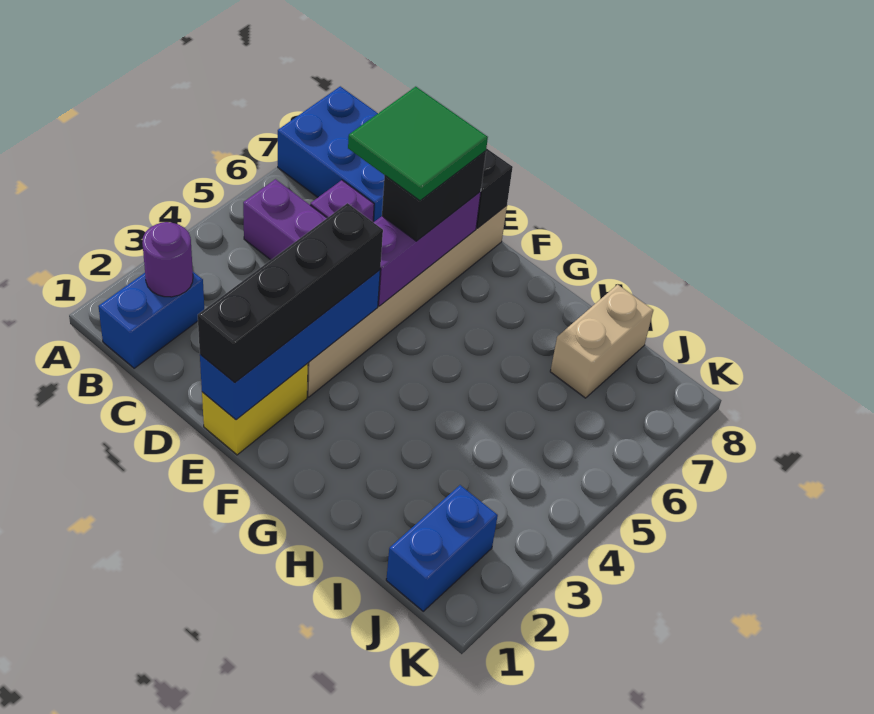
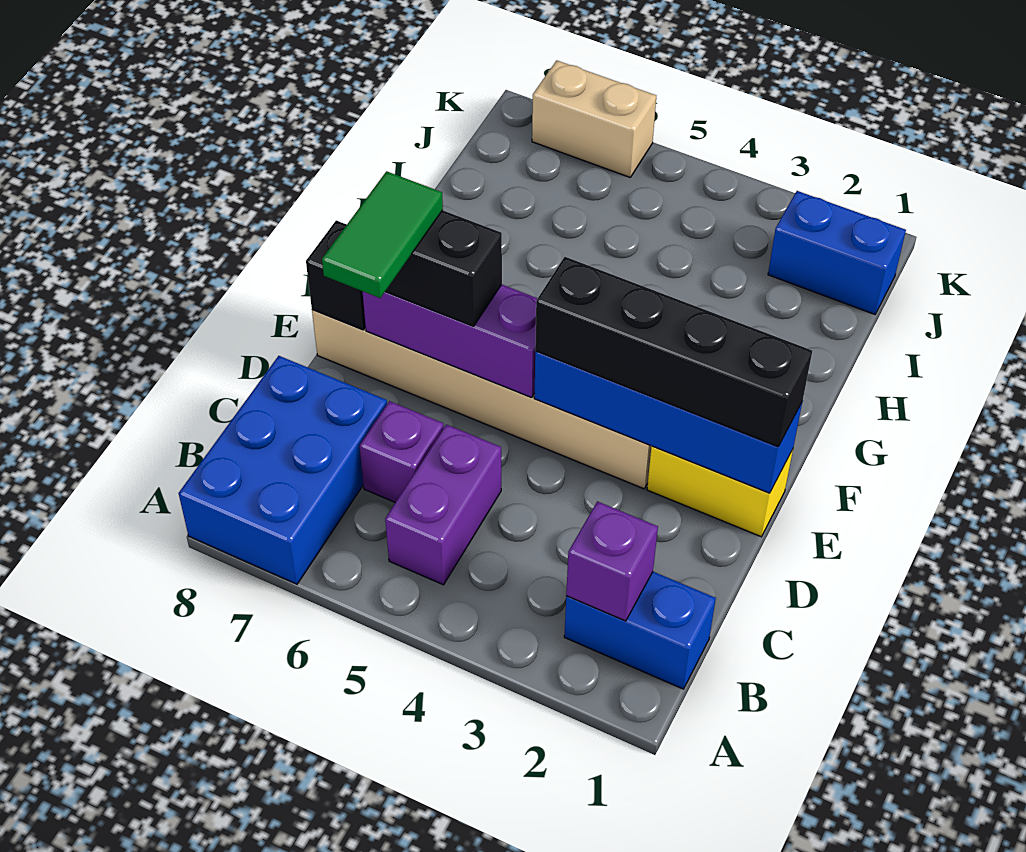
purple 1x1 round brick [142,222,193,297] -> purple 1x1 brick [566,501,658,621]
green 2x2 tile [348,87,488,201] -> green 1x2 tile [322,171,443,298]
tan 1x2 brick [550,284,653,398] -> tan 1x2 brick moved to [532,60,656,177]

